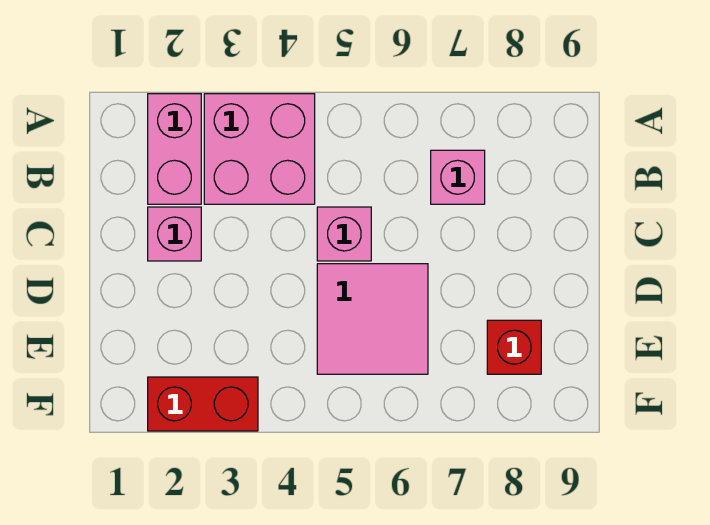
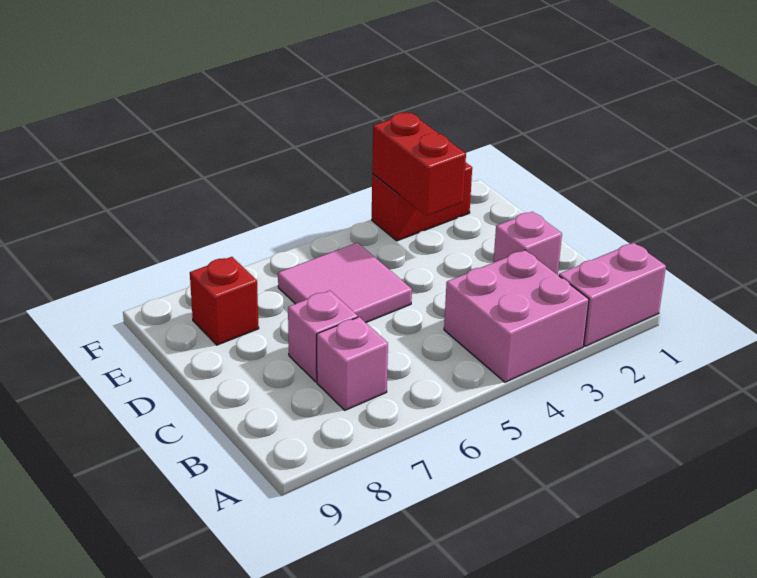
pink 1x2 brick [148,94,201,204] -> pink 1x2 brick turned to [559,243,666,346]
pink 1x1 brick [317,207,371,261] -> pink 1x1 brick moved to [288,291,358,382]
none -> red 1x2 brick [372,113,466,216]

